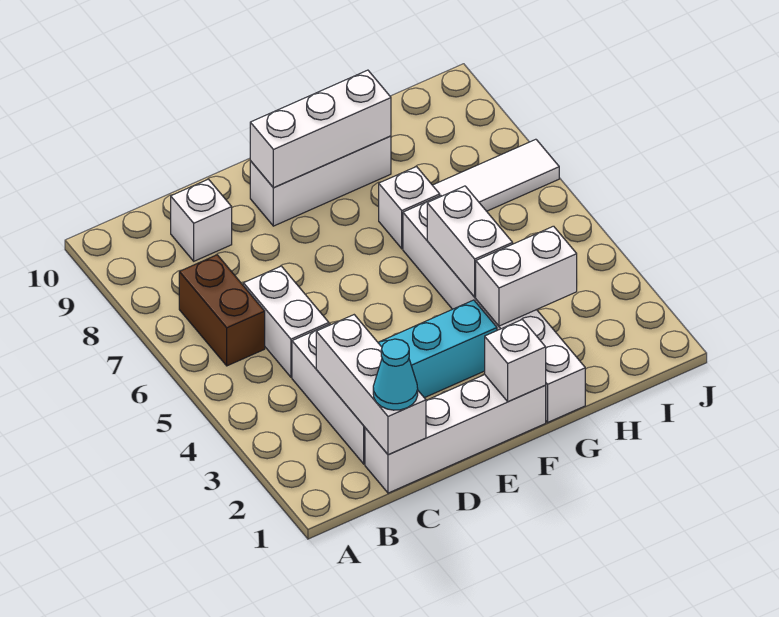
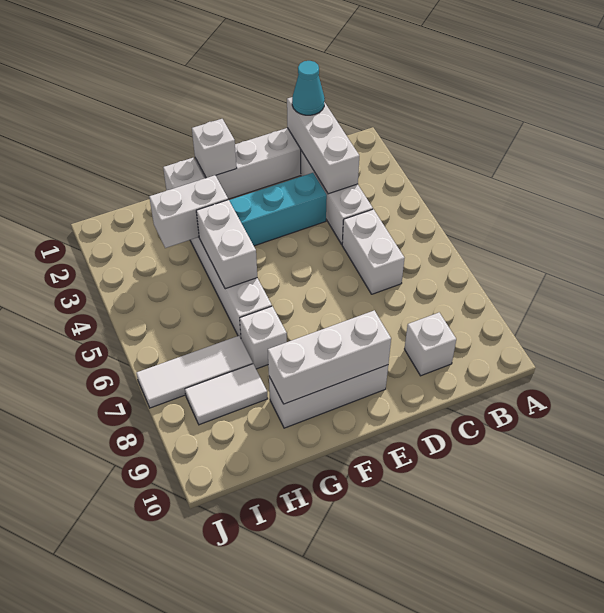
brown 1x2 brick [179,255,265,366] -> none
none -> white 1x2 tile [185,364,268,425]

